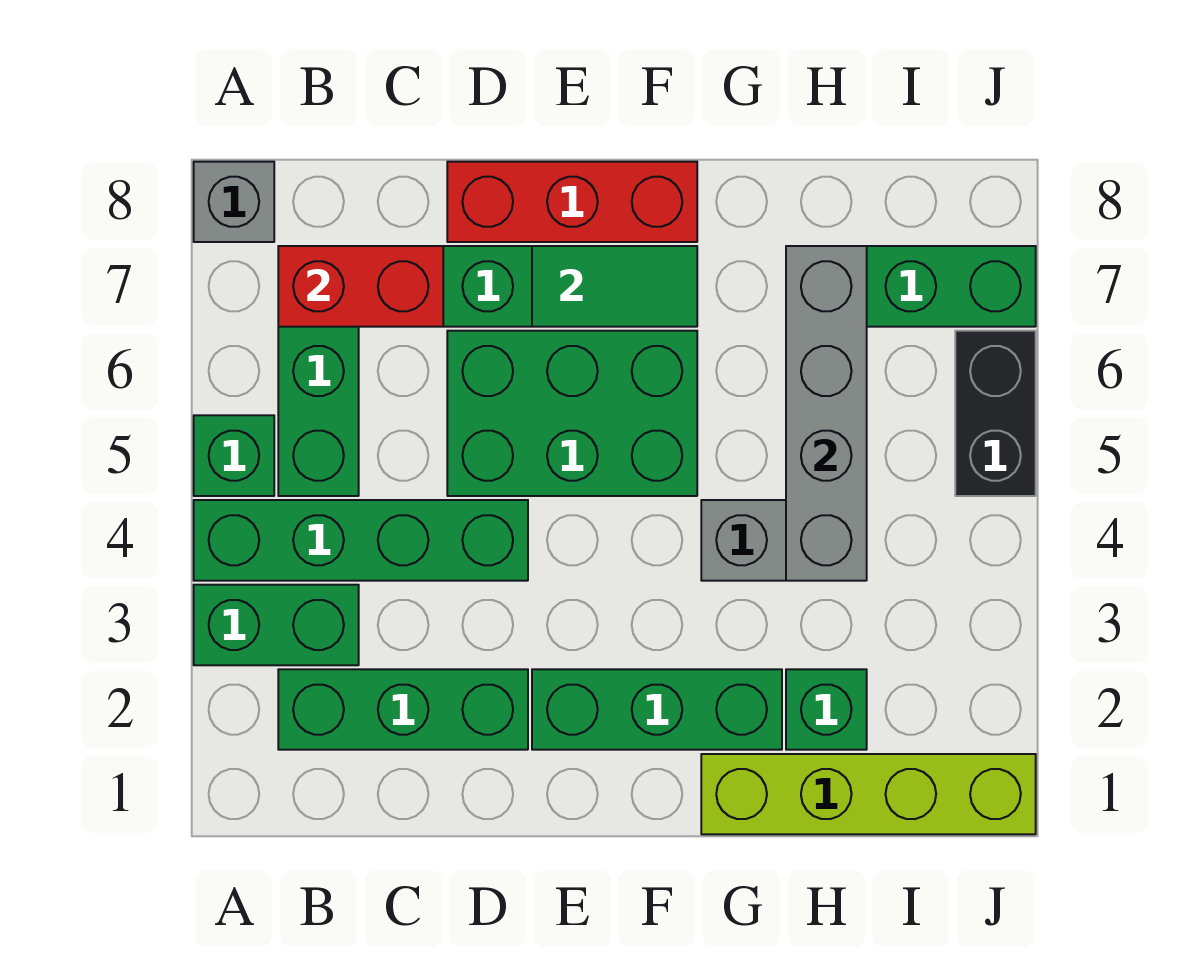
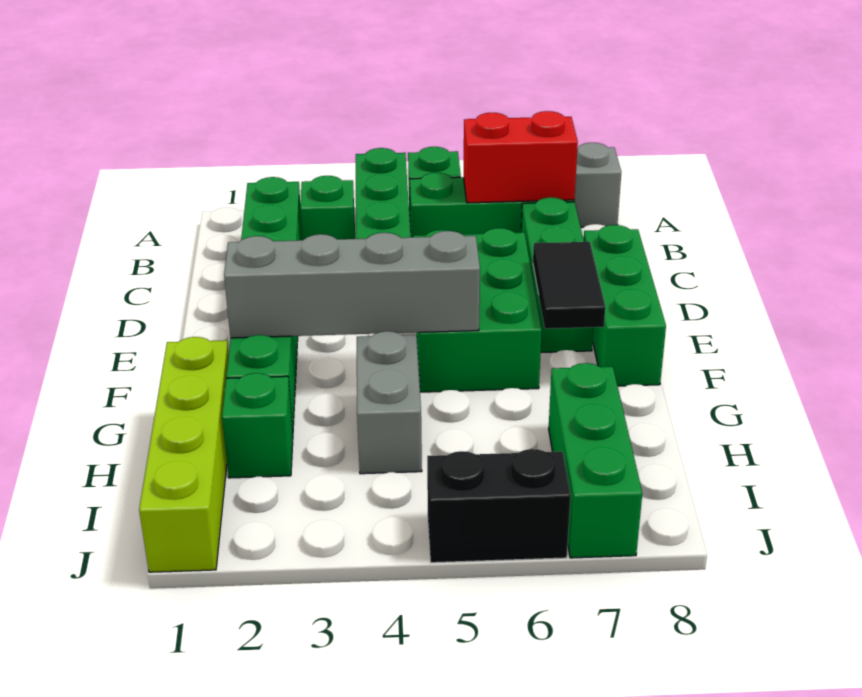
green 1x2 brick [194,585,359,665] -> green 1x1 brick [300,176,355,240]
red 1x2 brick [278,246,443,327] -> red 1x2 brick turned to [464,111,578,203]
red 1x3 brick [447,162,697,242] -> green 1x3 brick [584,225,666,386]
green 1x2 tile [532,246,697,327] -> black 1x2 tile [533,242,605,329]
grey 1x4 brick [786,246,867,581] -> grey 1x4 brick moved to [224,231,480,338]

